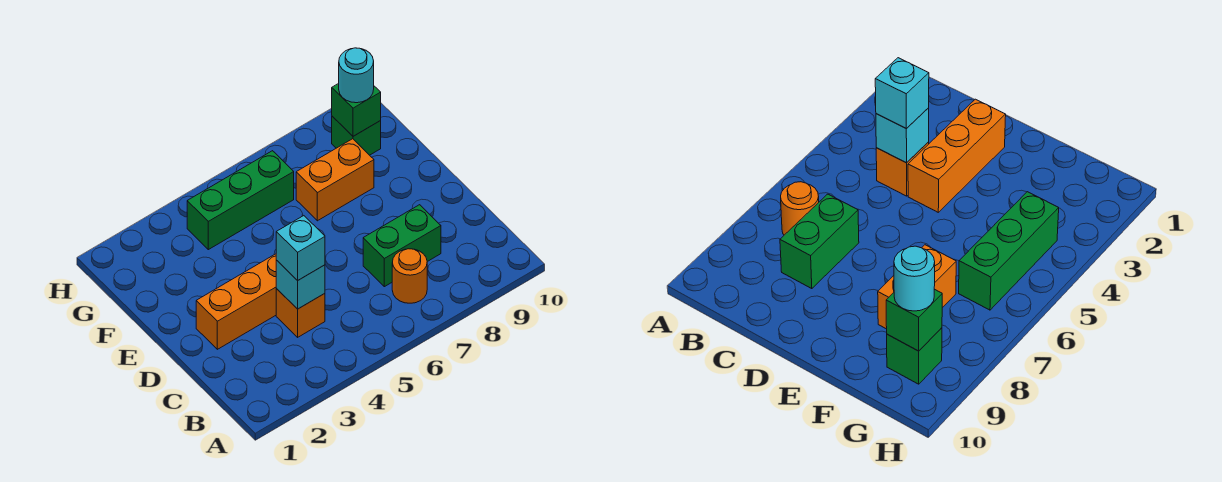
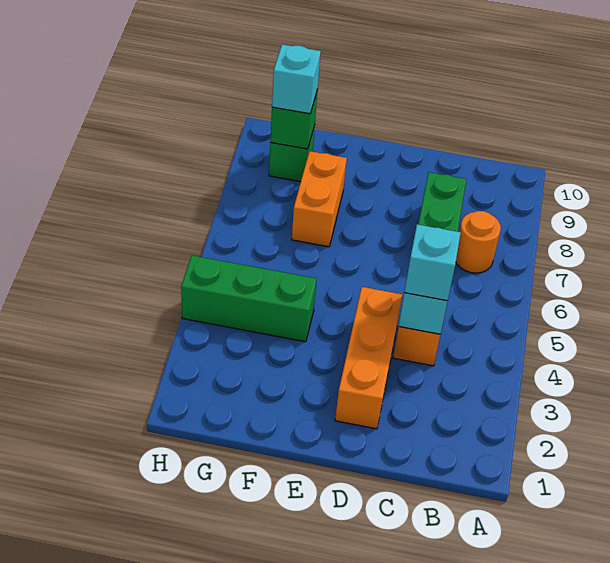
green 1x3 brick [187,151,294,250] -> green 1x3 brick turned to [181,255,317,342]
cyan 1x1 round brick [339,48,374,103] -> cyan 1x1 brick [272,44,321,114]

